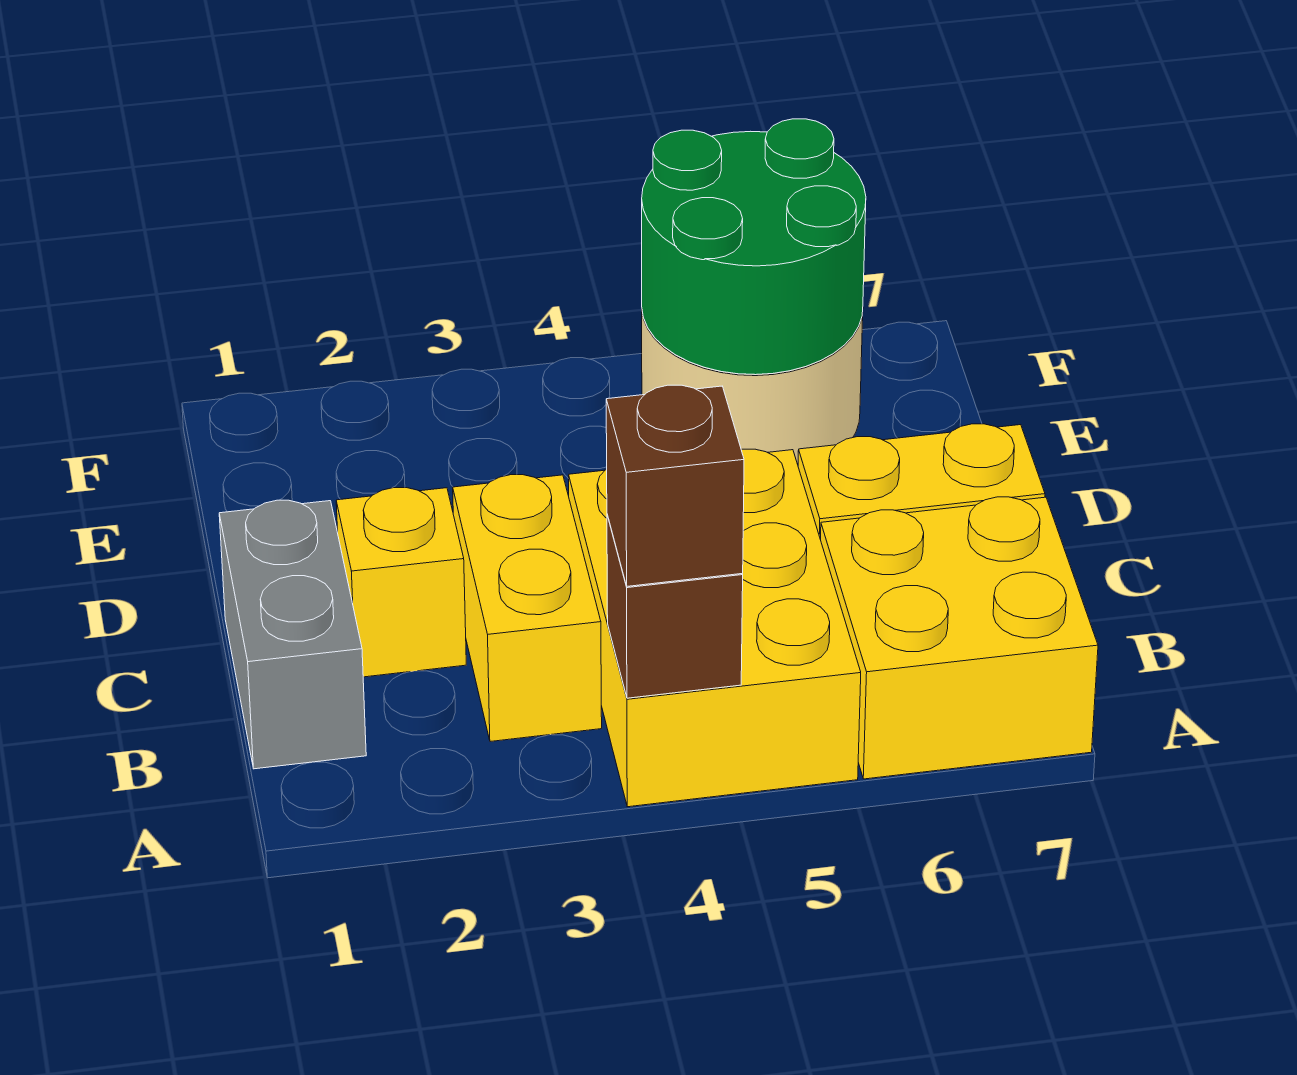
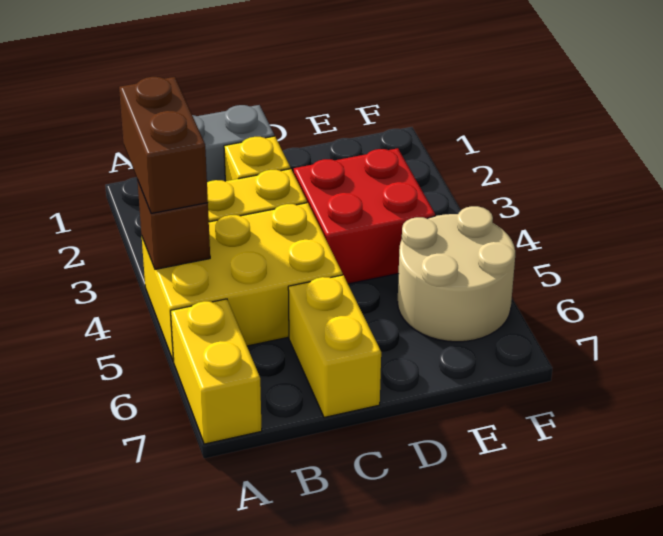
brown 1x1 brick [606,385,744,586] -> brown 1x2 brick [119,77,208,214]
yellow 2x2 brick [821,497,1098,779] -> yellow 1x2 brick [171,299,262,444]
none -> red 2x2 brick [294,148,435,284]
green 2x2 round brick [642,119,866,375] -> none

